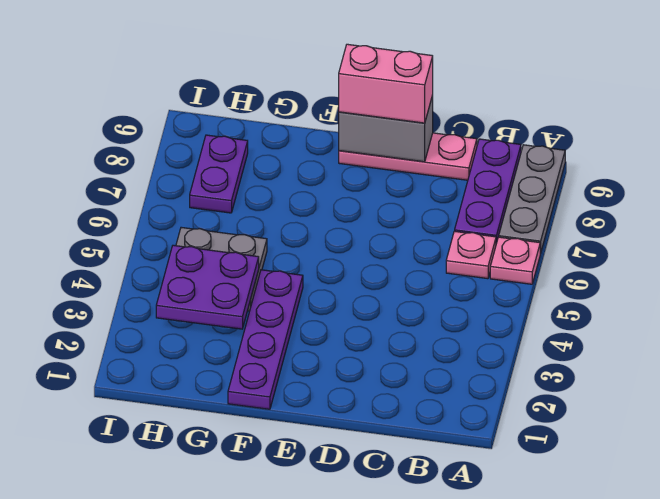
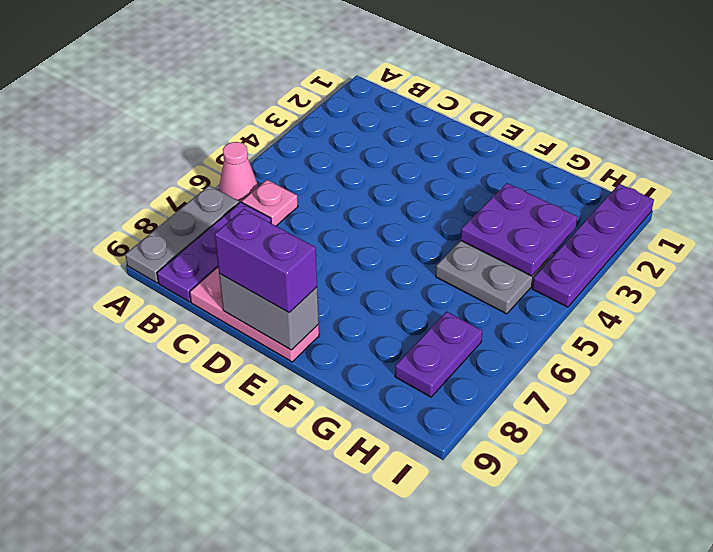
pink 1x1 plate [490,237,540,284] -> pink 1x1 cone [219,142,258,203]
pink 1x2 brick [339,44,433,123] -> purple 1x2 brick [215,209,317,313]
purple 1x4 plate [228,270,303,409] -> purple 1x4 plate moved to [532,184,654,307]

